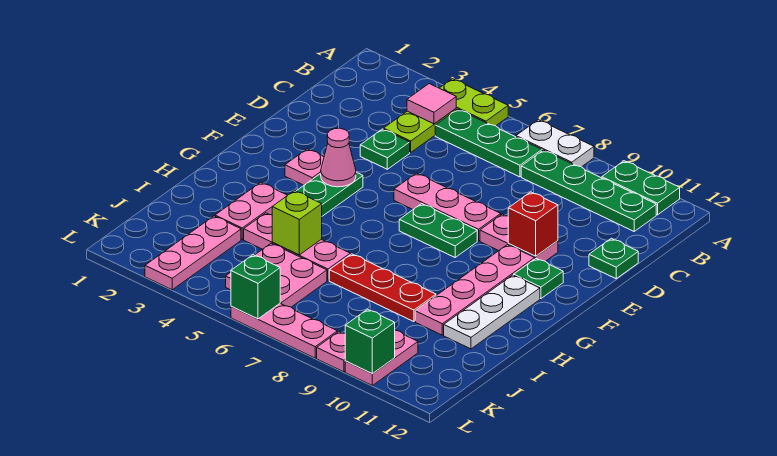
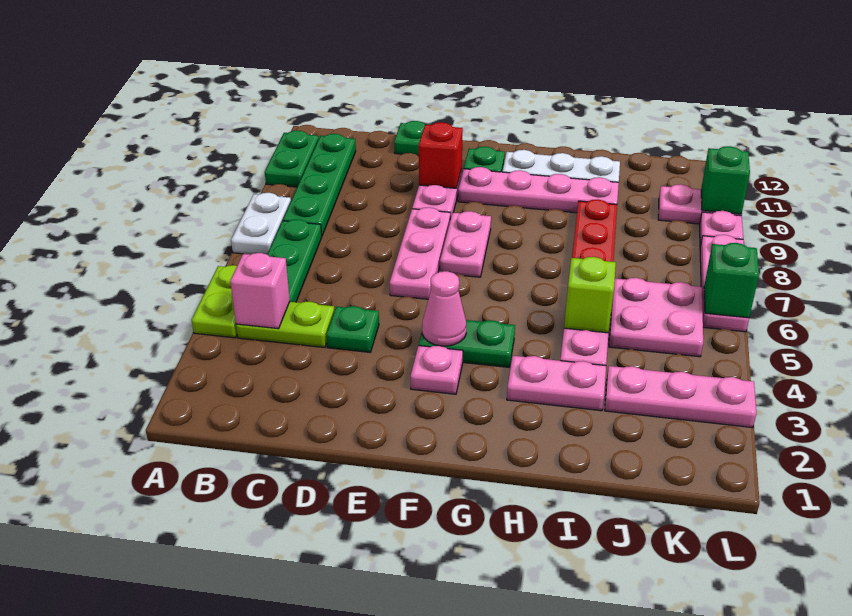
pink 1x1 tile [407,84,456,124] -> pink 1x1 brick [230,253,290,329]
green 1x2 plate [399,204,477,257] -> pink 1x2 plate [440,211,491,277]

